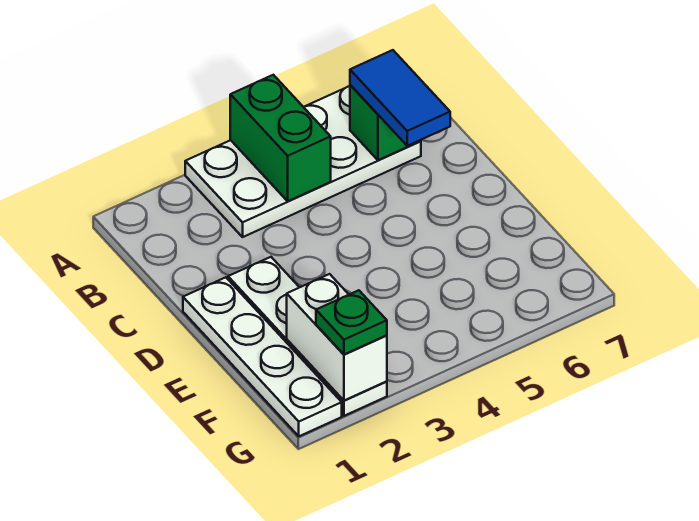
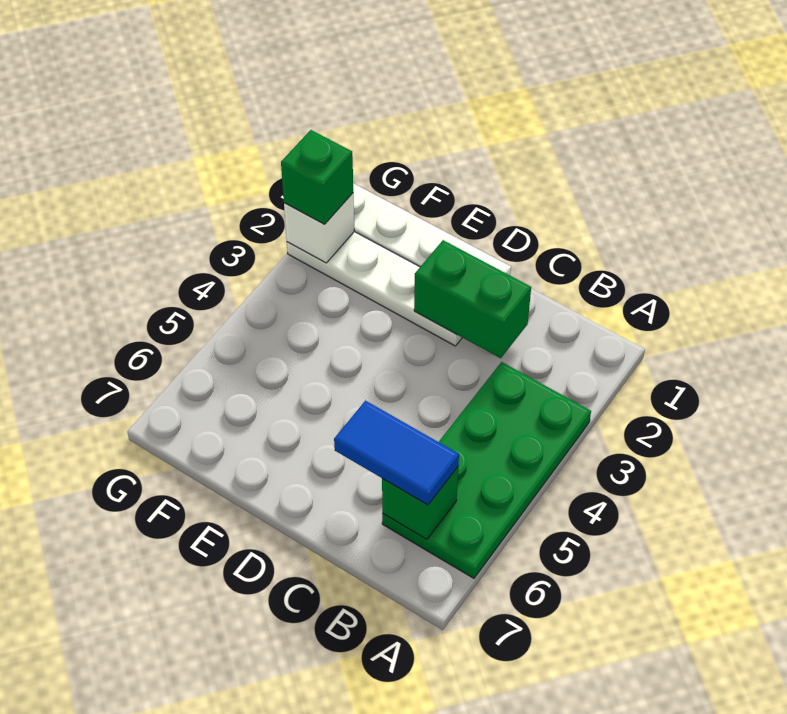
white 2x4 plate [185,86,421,237] -> green 2x4 plate [382,362,591,578]
green 1x2 brick [230,75,331,201] -> green 1x2 brick moved to [414,240,531,358]
white 1x2 brick [287,274,387,400] -> white 1x1 brick [284,193,354,263]
green 1x1 plate [316,290,387,354] -> green 1x1 brick [281,130,353,224]

